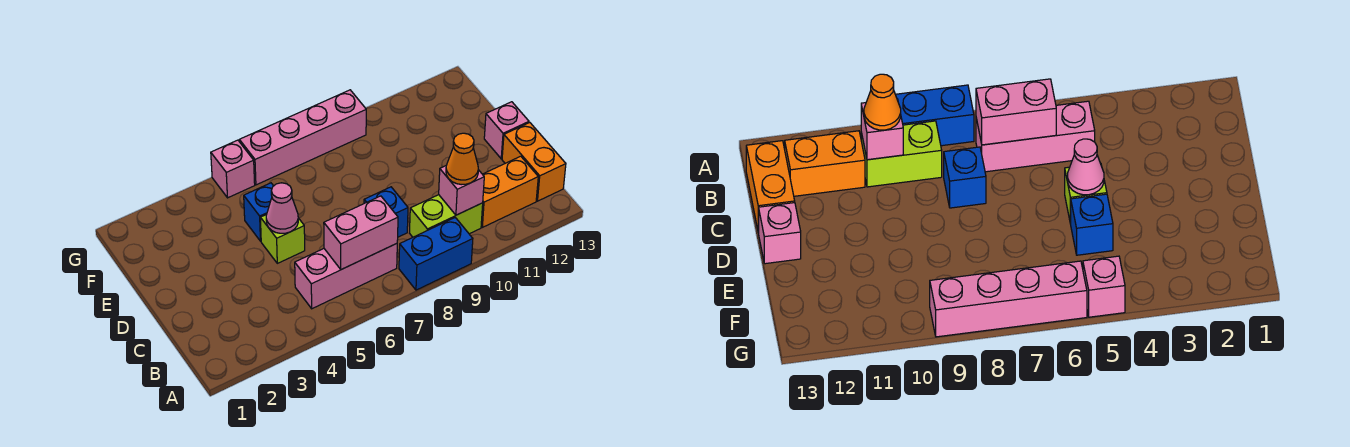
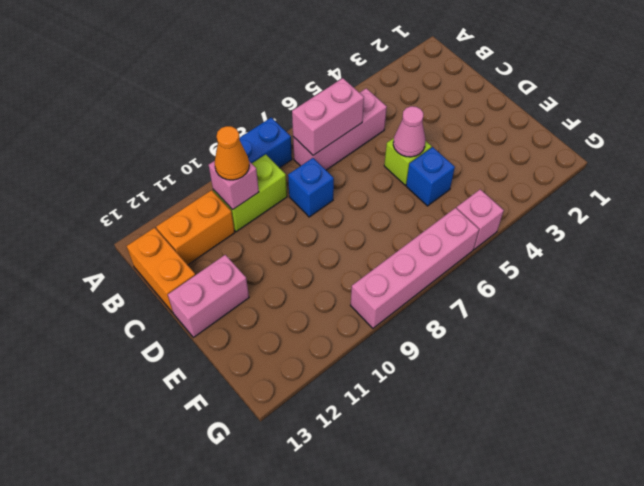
pink 1x1 brick [484,102,529,159] -> pink 1x2 brick [168,255,249,337]

